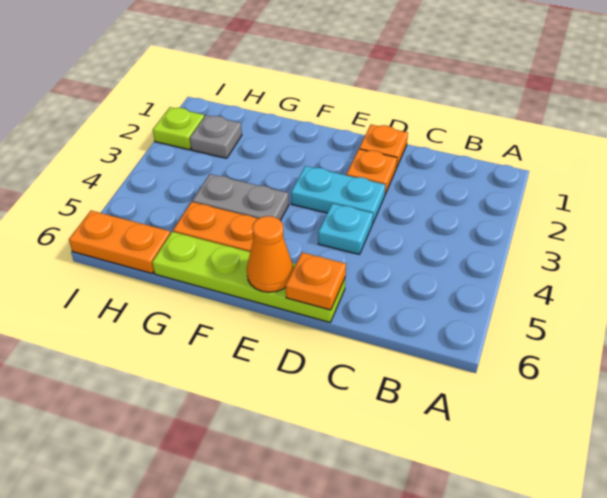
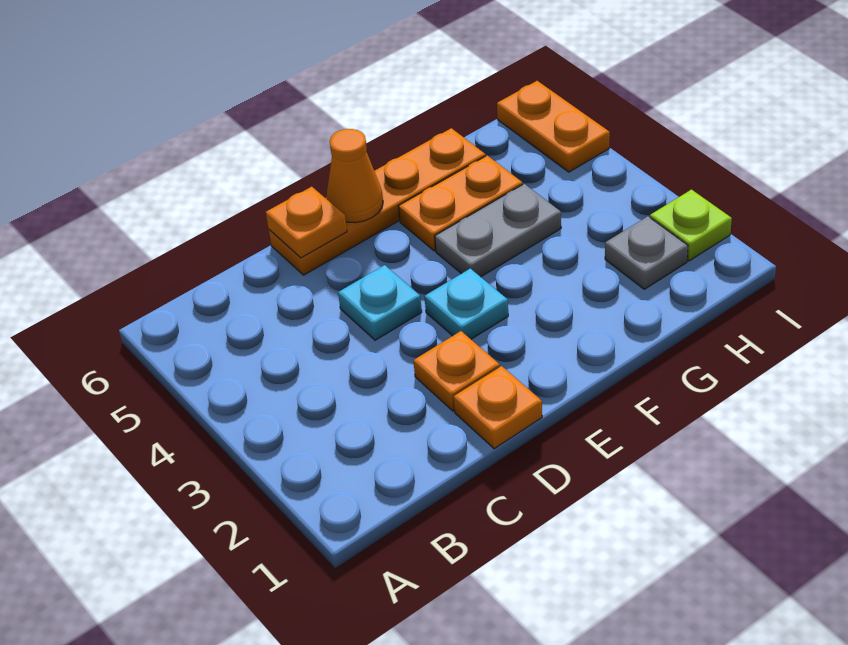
cyan 1x2 plate [291,166,385,224] -> cyan 1x1 plate [425,269,508,339]
lime 1x4 plate [152,232,345,322] -> orange 1x4 plate [269,128,486,275]
orange 1x2 plate [69,211,170,273] -> orange 1x2 plate turned to [497,81,610,172]

